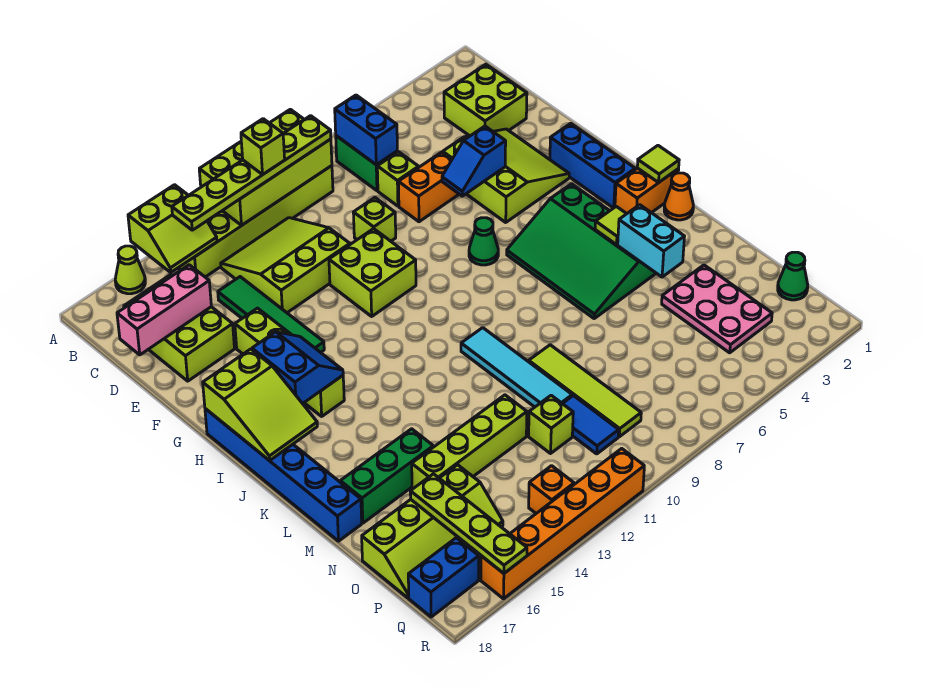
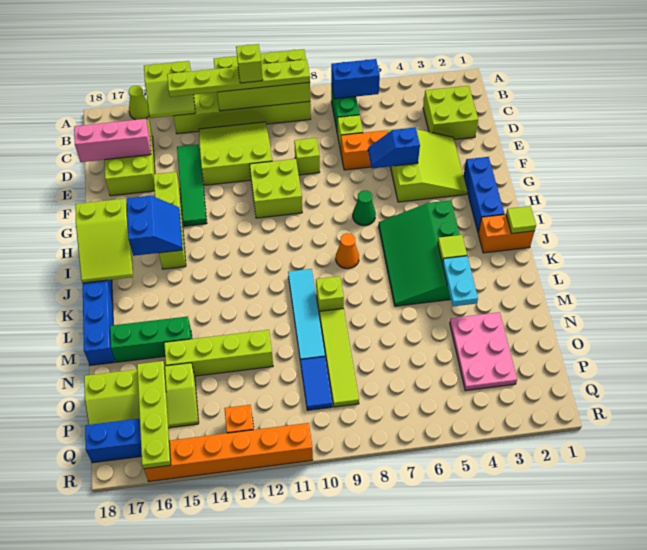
blue 1x2 brick [335,95,397,165] -> blue 1x2 brick turned to [331,59,380,99]
orange 1x1 cone [664,173,693,220] -> orange 1x1 cone moved to [336,233,359,269]
cyan 1x2 brick [618,205,685,277] -> cyan 1x2 plate [443,256,478,306]
lime 1x1 brick [529,395,573,453] -> lime 1x1 brick moved to [316,276,344,315]
green 1x1 cone [778,252,808,300] -> none

